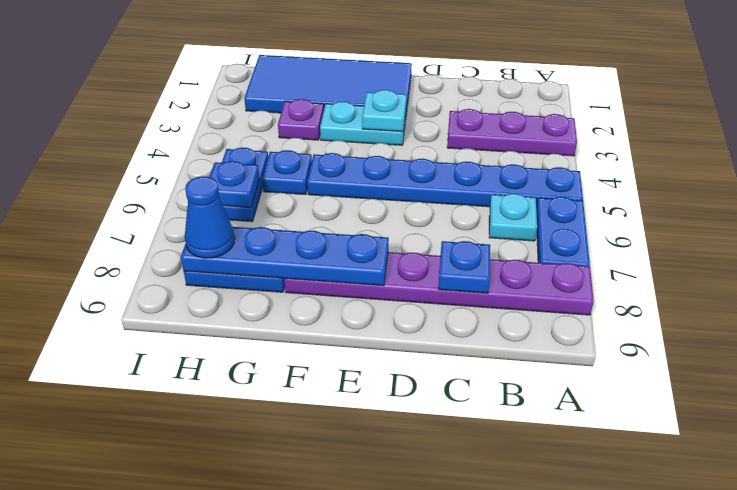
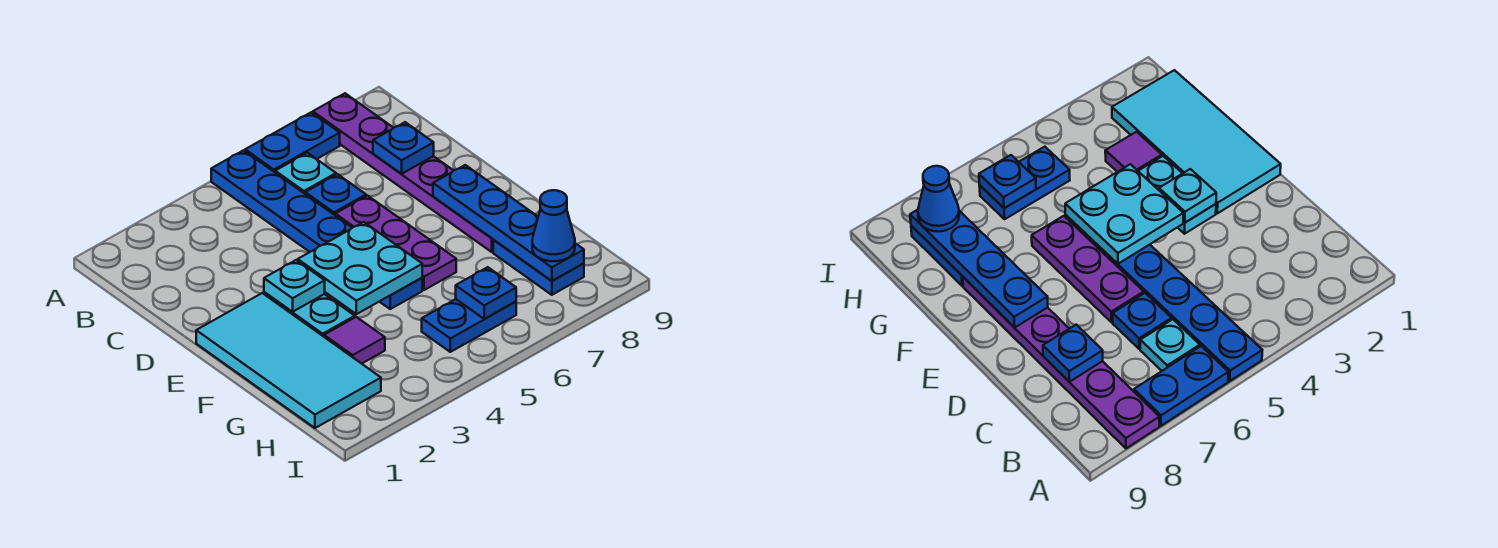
purple 1x3 plate [447,109,577,156] -> purple 1x3 plate moved to [335,196,456,290]
blue 2x4 tile [244,55,412,114] -> cyan 2x4 tile [196,293,381,428]
none -> cyan 2x2 plate [298,222,422,314]
purple 1x1 plate [278,99,324,140] -> purple 1x1 tile [324,317,385,364]
blue 1x1 plate [262,150,312,195] -> blue 1x1 plate moved to [305,174,366,215]

